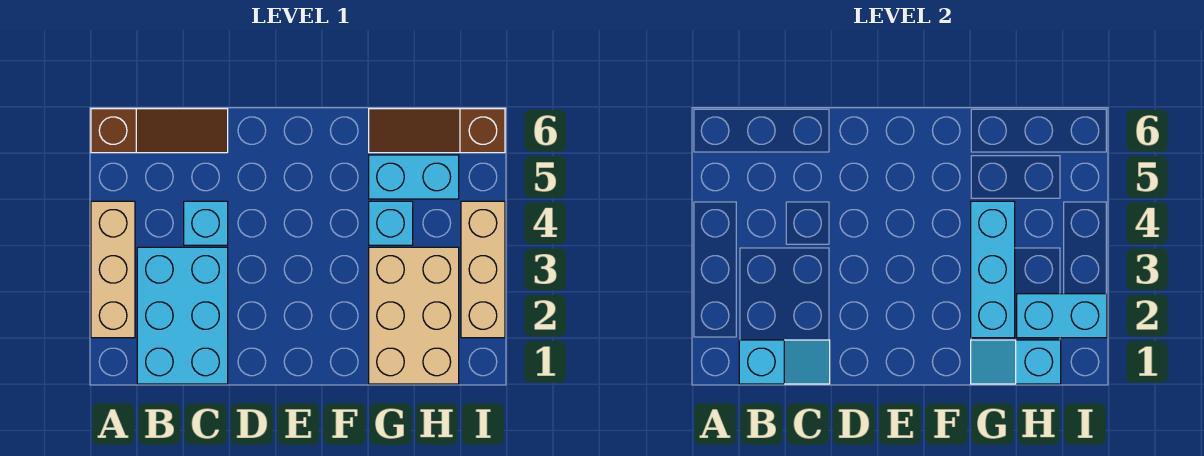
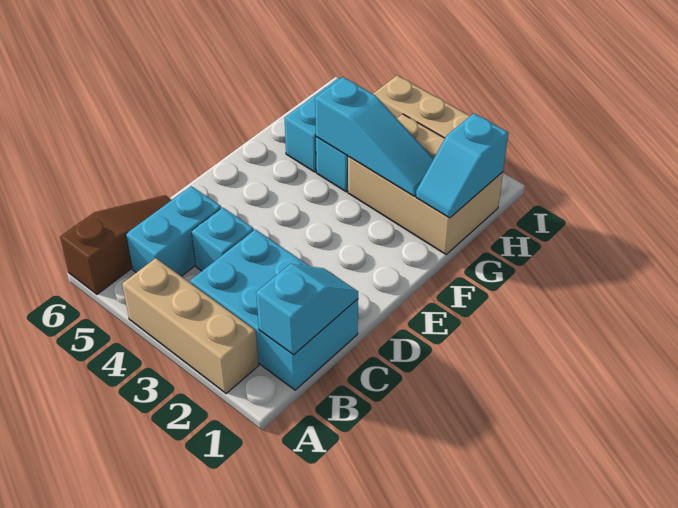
cyan 1x3 brick [971,201,1015,338] -> cyan 1x3 slope [315,77,434,196]
brown 1x3 slope [369,109,505,153] -> none
cyan 1x2 brick [1017,294,1107,338] -> cyan 1x2 brick moved to [126,186,221,276]

